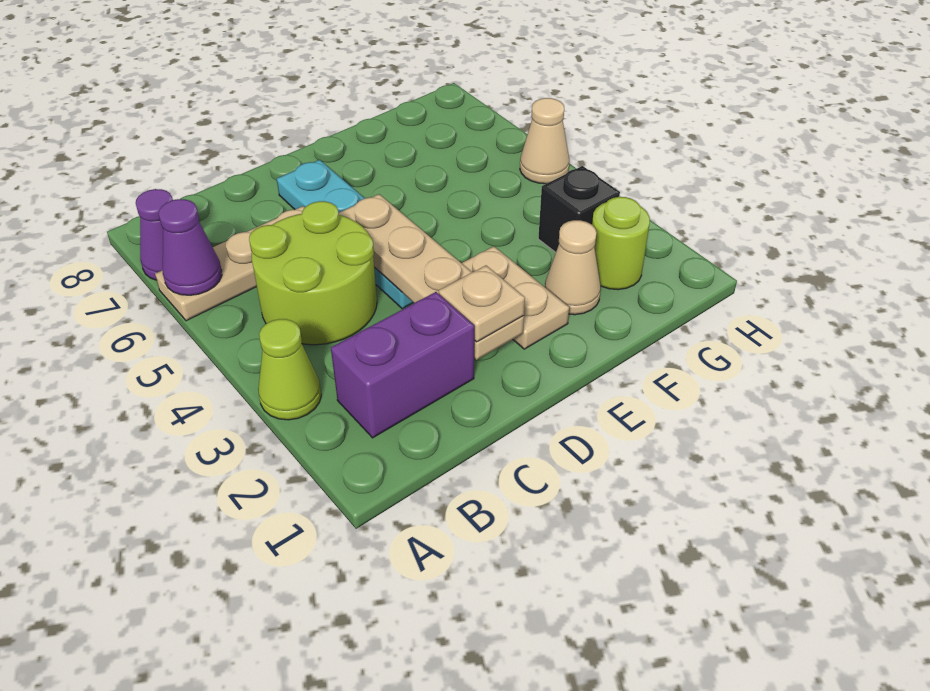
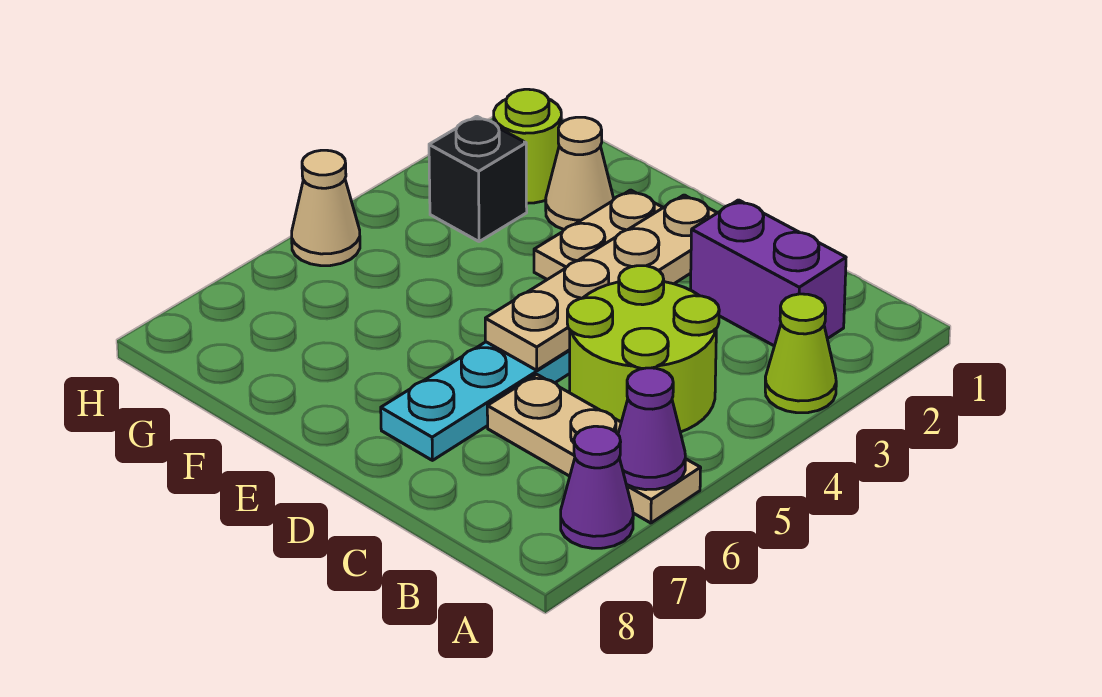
tan 1x1 plate [439,266,525,342] -> none

